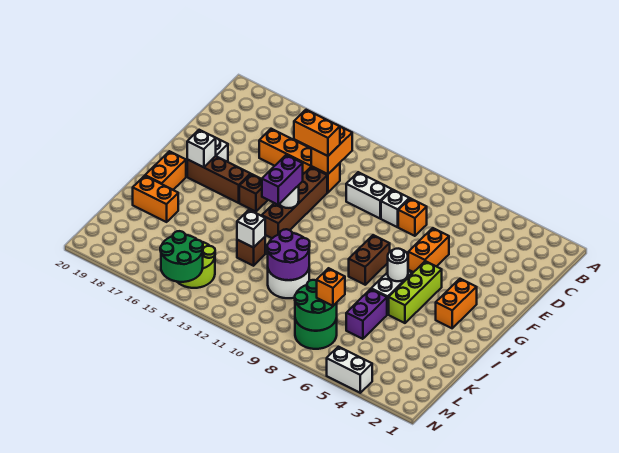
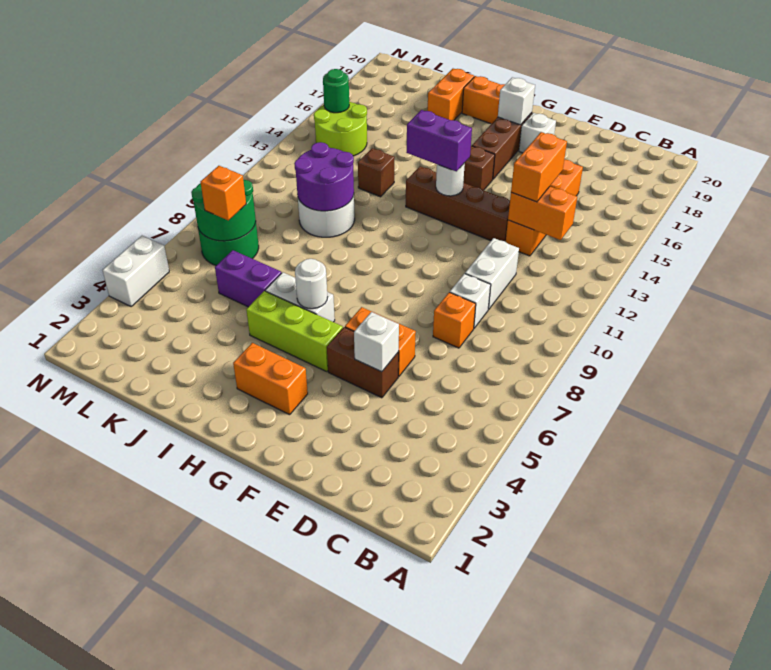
brown 1x2 brick [349,235,390,285] -> brown 1x2 brick moved to [327,327,399,398]
white 1x1 brick [237,210,265,248] -> white 1x1 brick moved to [354,312,399,372]
green 2x2 round brick [160,231,203,282] -> green 1x1 round brick [323,69,349,113]

